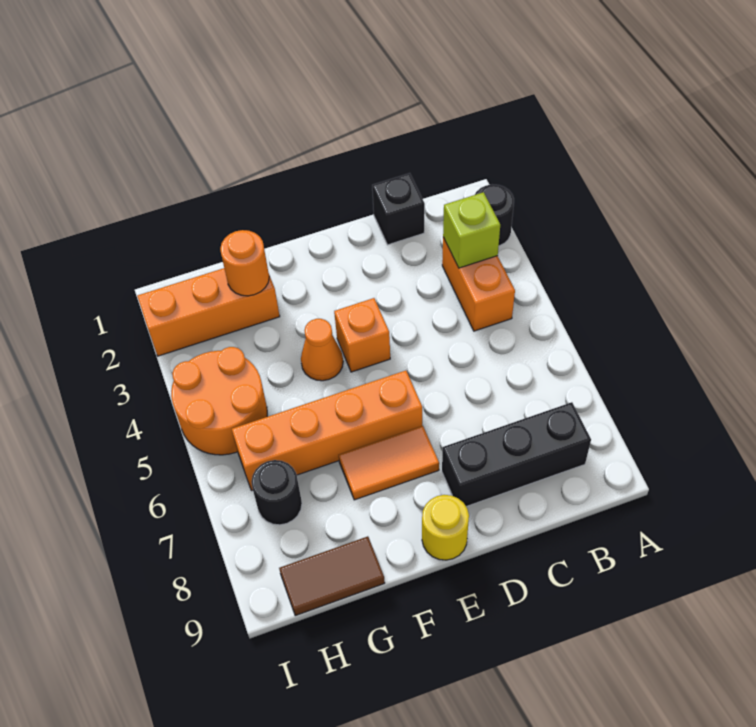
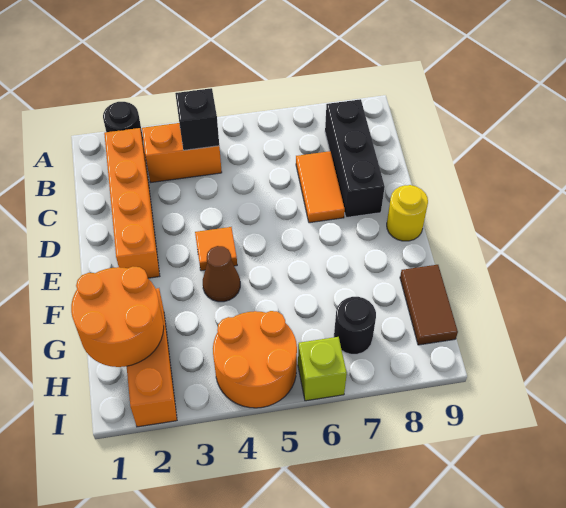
lime 1x1 brick [443,192,500,268] -> lime 1x1 brick moved to [298,337,347,401]
black 1x1 brick [372,173,425,245] -> black 1x1 brick moved to [175,88,219,150]
orange 1x1 brick [334,298,390,372] -> orange 1x1 tile [195,227,237,271]
orange 1x4 brick [232,371,422,491] -> orange 1x4 brick moved to [104,128,160,278]
orange 1x2 tile [339,426,439,500] -> orange 1x2 tile moved to [296,151,345,223]
orange 1x1 cone [301,319,343,381] -> brown 1x1 cone [203,246,240,302]
orange 1x1 round brick [220,230,269,296] -> orange 2x2 round brick [71,267,164,367]

